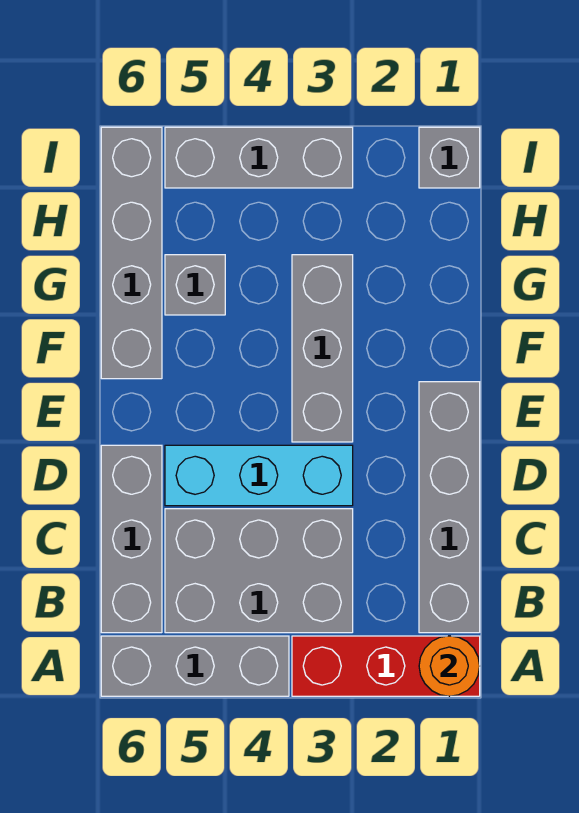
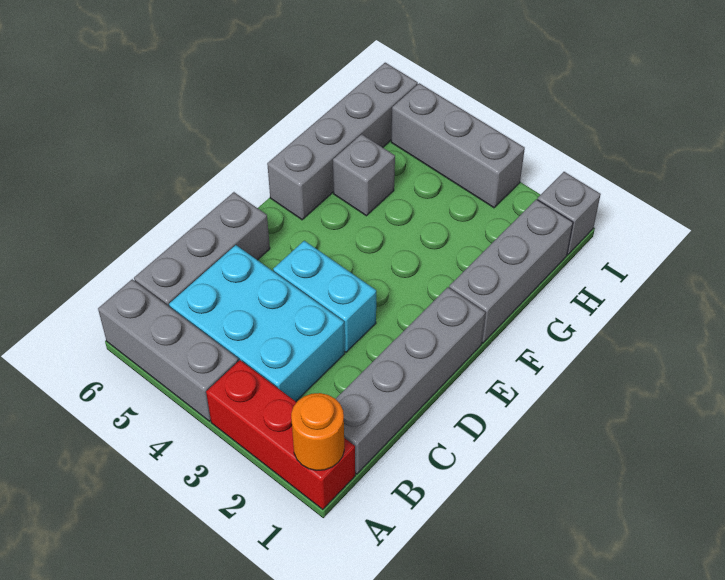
grey 2x3 brick [165,509,353,633] -> cyan 2x3 brick [169,245,345,401]
cyan 1x3 brick [165,445,353,506] -> cyan 1x2 brick [273,241,376,352]
grey 1x3 brick [292,255,353,442] -> grey 1x3 brick moved to [449,199,573,343]

